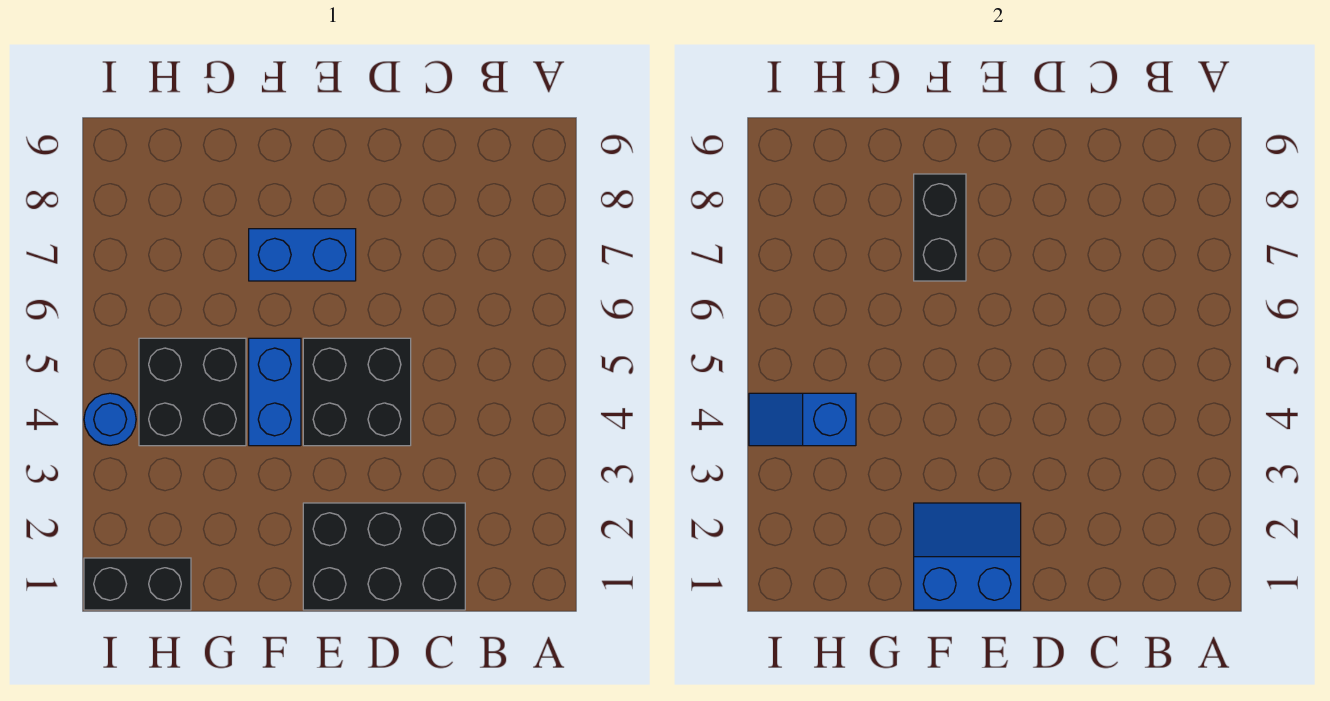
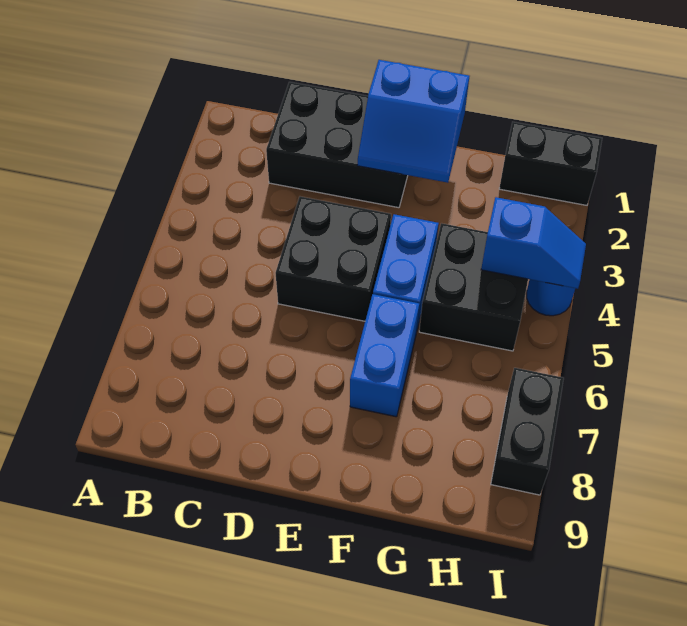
blue 1x2 brick [249,229,356,281] -> blue 1x2 brick turned to [350,294,419,417]
black 1x2 brick [914,174,966,281] -> black 1x2 brick moved to [491,368,564,495]

